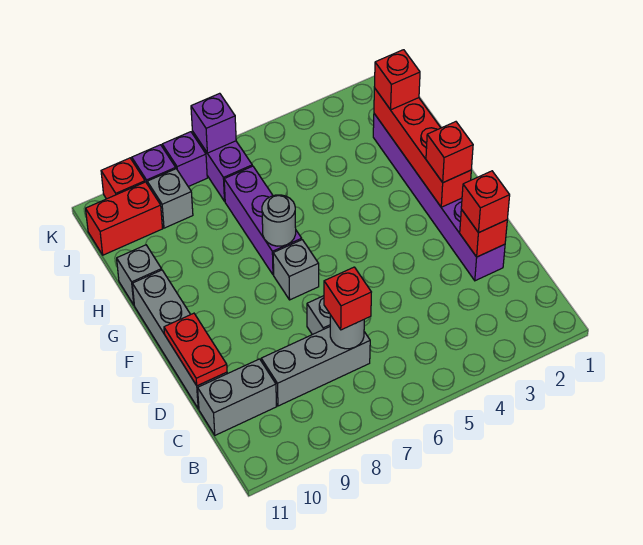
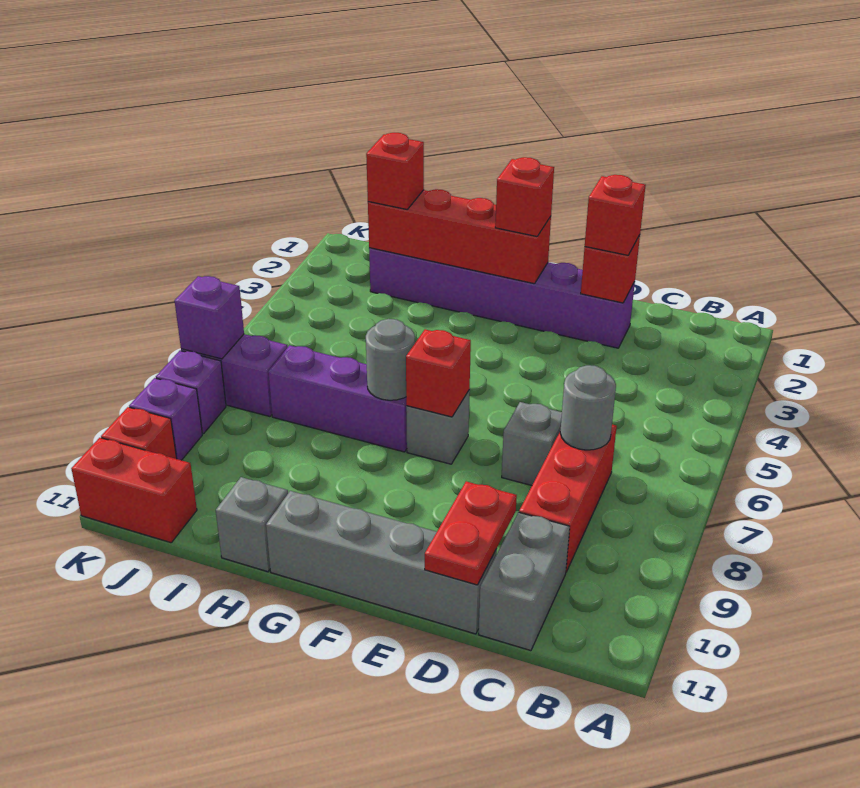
grey 1x3 brick [261,327,370,406] -> red 1x3 brick [519,425,617,572]
red 1x1 brick [324,267,371,330] -> red 1x1 brick moved to [406,329,471,417]
red 1x2 plate [164,313,227,386] -> red 1x2 plate turned to [425,481,517,585]
grey 1x1 brick [147,169,193,228] -> none
red 1x2 brick [86,182,163,255] -> red 1x2 brick turned to [71,438,197,543]

